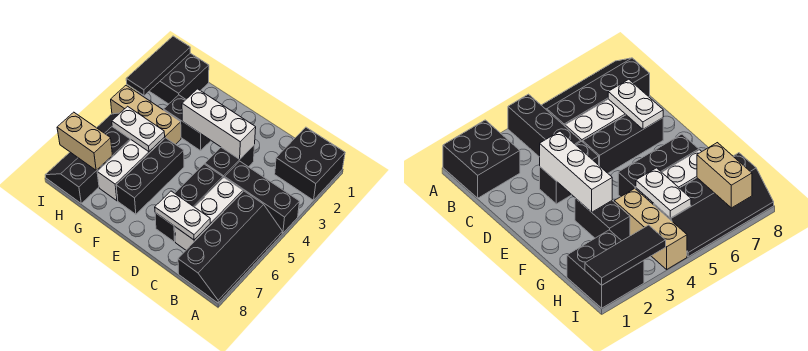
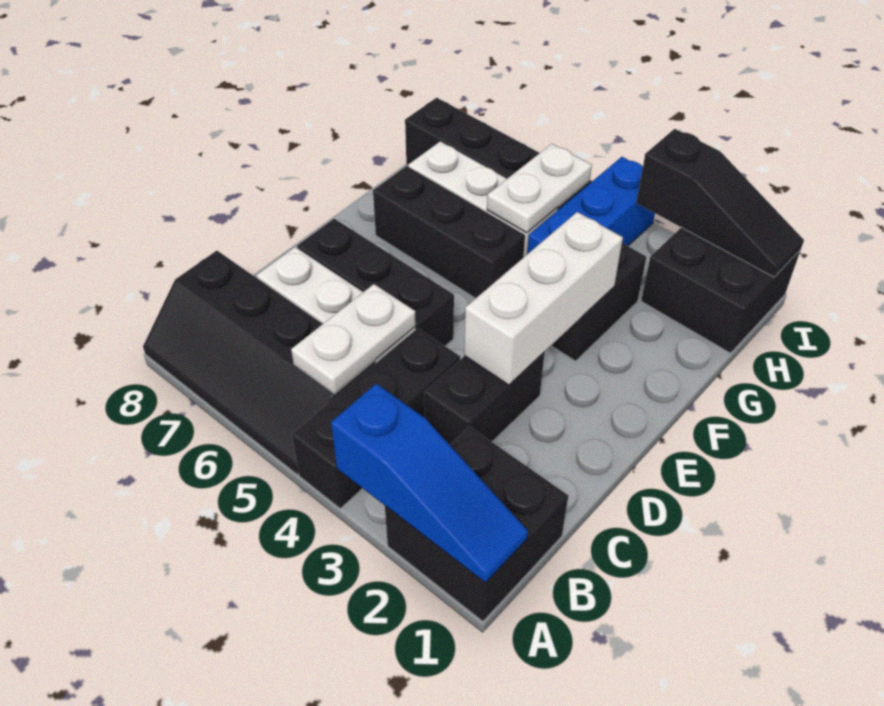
none -> blue 1x3 slope [331,384,528,583]
white 1x2 plate [155,191,210,240] -> white 1x2 plate moved to [291,284,416,394]
black 1x2 brick [205,145,255,178] -> black 1x2 brick turned to [424,352,545,445]
tan 1x3 brick [111,85,181,144] -> blue 1x3 brick [527,157,655,254]
tan 1x2 brick [57,112,112,170] -> none
black 1x3 tile [126,36,190,96] -> black 1x3 slope [636,129,804,277]

